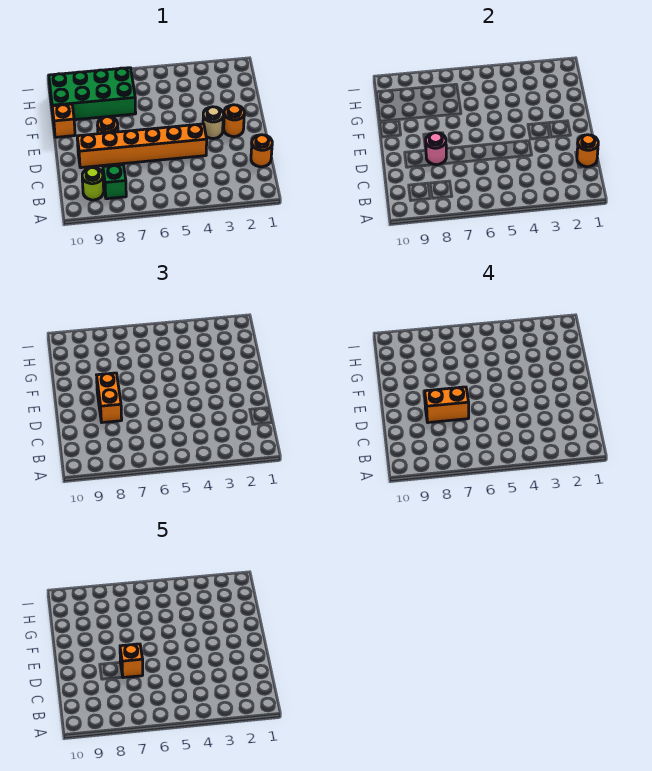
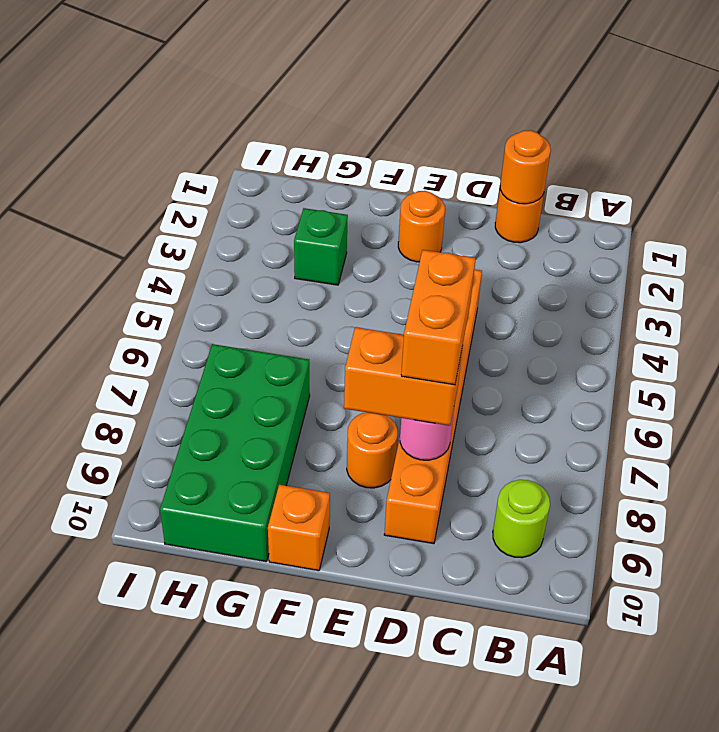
green 1x1 brick [103,165,126,199] -> green 1x1 brick moved to [294,208,348,285]
orange 1x1 brick [120,644,143,678] -> none
tan 1x1 round brick [203,107,223,139] -> none

